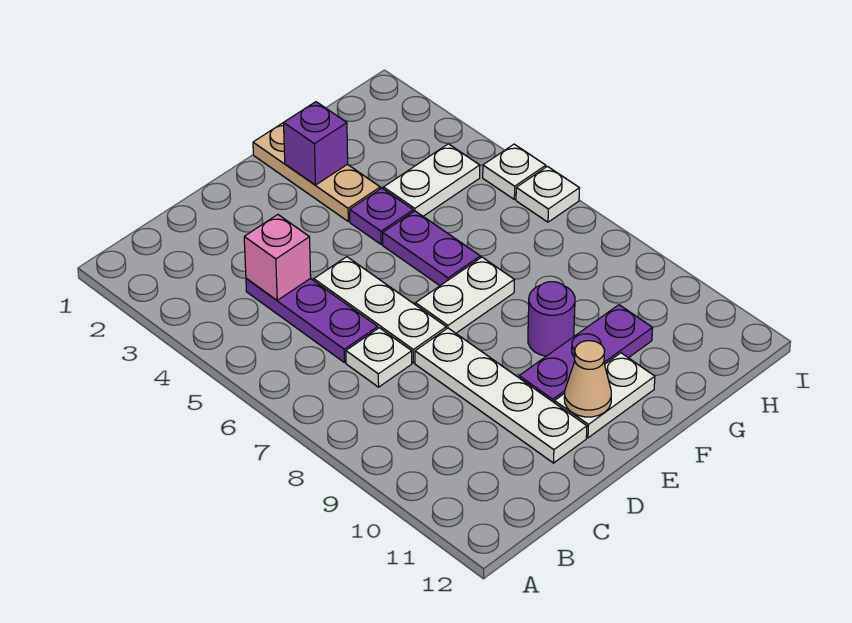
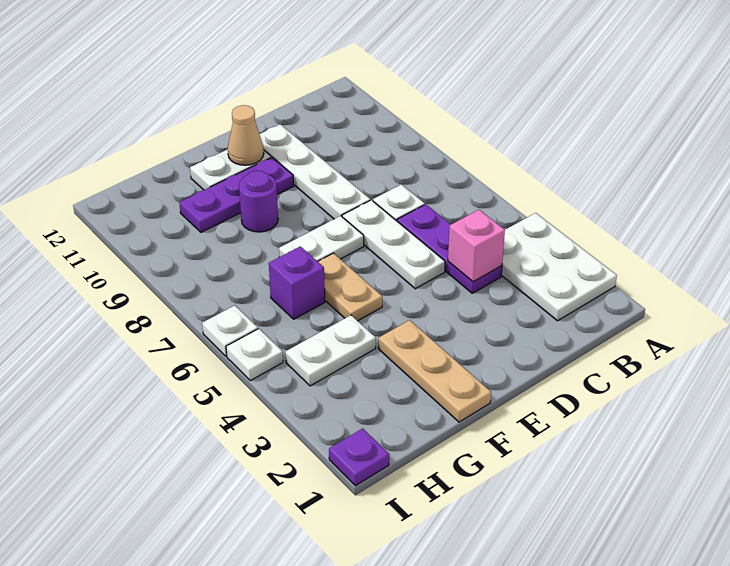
none -> white 2x3 plate [501,213,617,321]
purple 1x1 brick [284,102,348,185] -> purple 1x1 brick moved to [269,246,325,319]
purple 1x1 plate [350,188,413,244] -> purple 1x1 plate moved to [329,428,389,486]
purple 1x2 plate [383,211,480,286] -> tan 1x2 plate [318,253,382,321]

